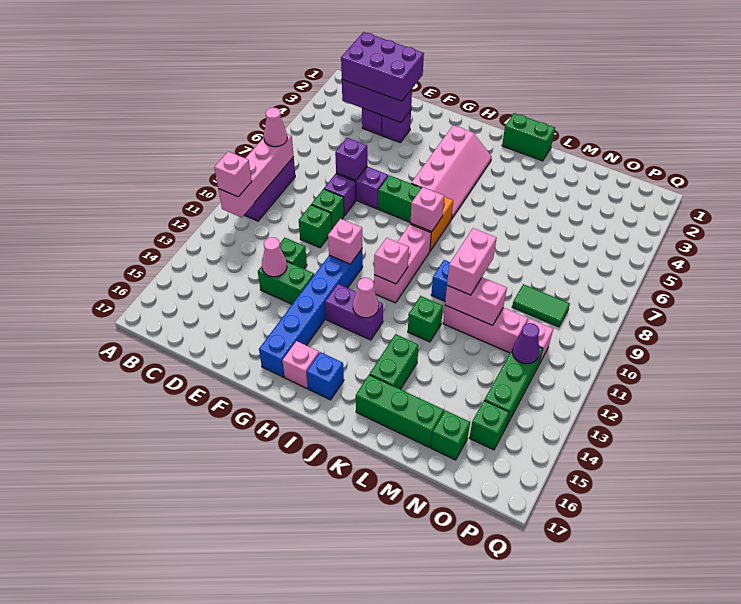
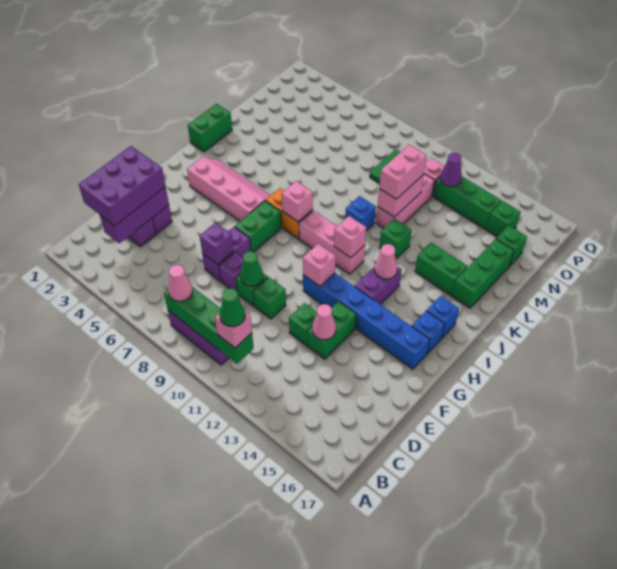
pink 1x4 brick [218,134,294,217] -> green 1x4 brick [164,287,254,364]
none -> green 1x1 cone [220,288,245,327]
none -> green 1x1 cone [240,251,263,286]
pink 1x1 brick [282,341,319,388] -> blue 1x1 brick [412,311,445,354]
pink 1x2 brick [447,228,497,295] -> pink 1x2 brick turned to [379,145,427,199]

